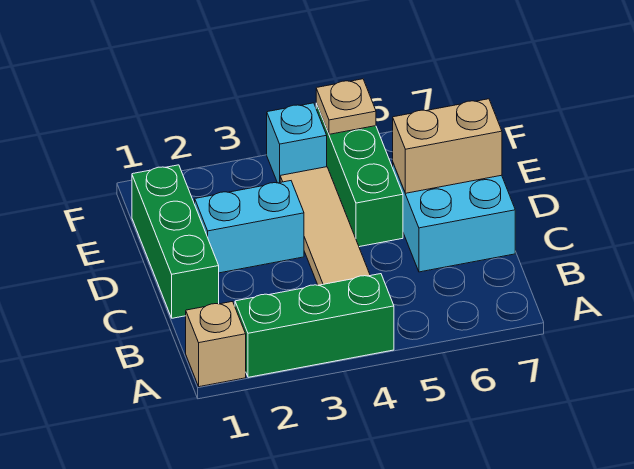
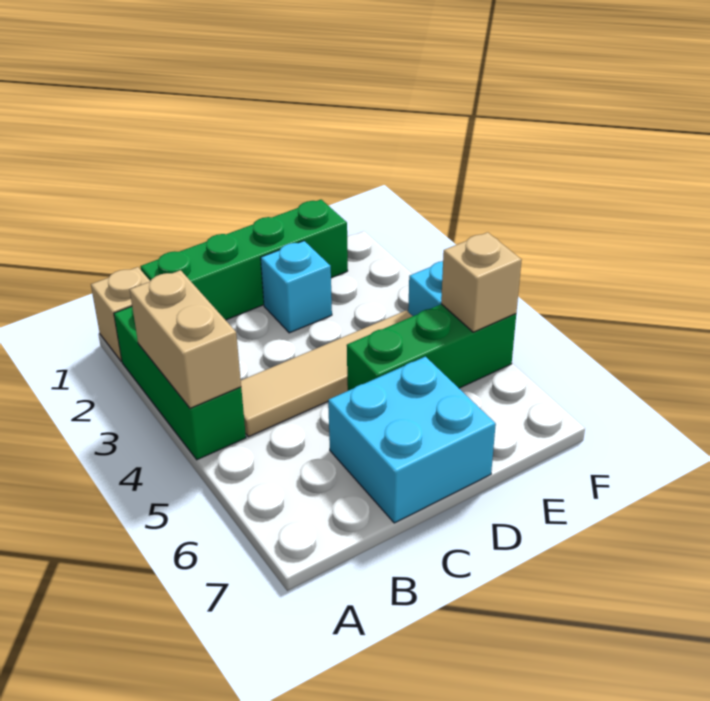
green 1x3 brick [132,165,219,318] -> green 1x4 brick [140,200,348,320]
cyan 1x2 brick [195,181,304,273] -> cyan 1x1 brick [261,241,332,333]
tan 1x2 brick [393,99,502,193] -> tan 1x2 brick moved to [130,270,241,408]
tan 1x1 plate [316,79,376,134] -> tan 1x1 brick [441,232,522,332]

